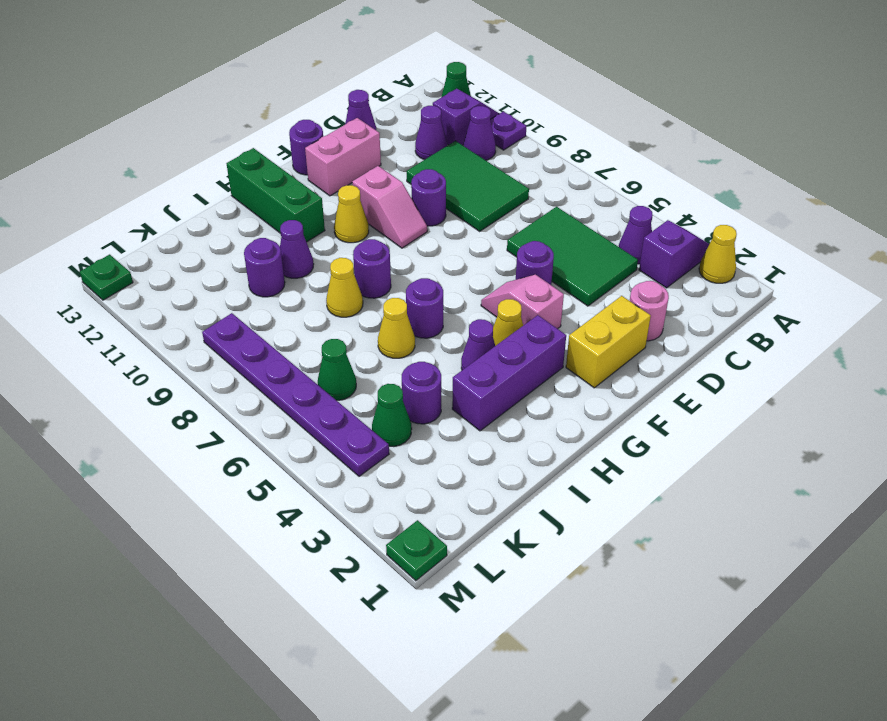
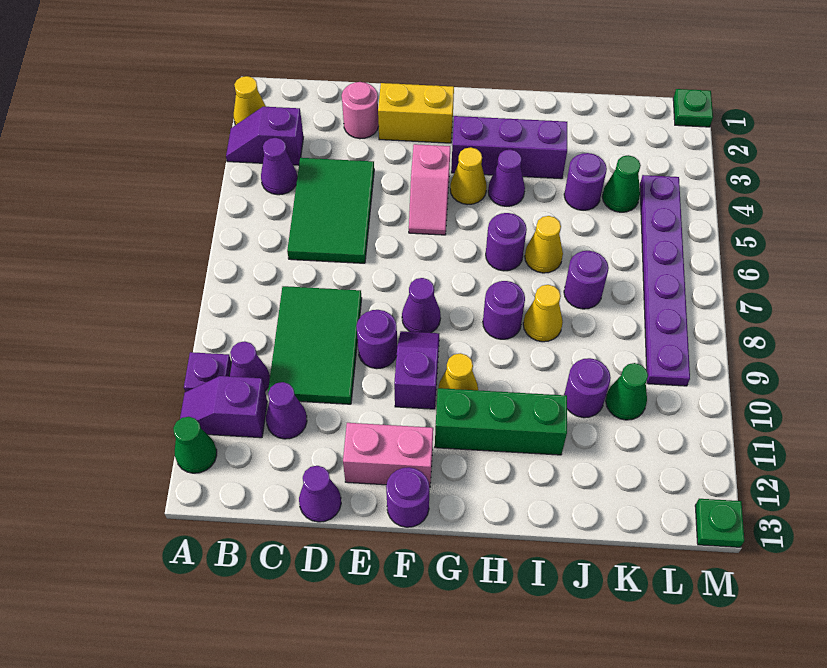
purple 1x1 round brick [516,241,554,285] -> purple 1x1 round brick moved to [564,251,609,309]
pink 1x2 slope [352,166,427,248] -> purple 1x2 slope [394,331,439,409]
green 1x3 brick [227,148,325,242] -> green 1x3 brick turned to [435,388,567,455]
purple 1x1 cone [280,220,314,278] -> purple 1x1 cone moved to [402,278,441,333]
green 1x1 cone [318,339,356,400] -> green 1x1 cone moved to [606,363,648,420]

